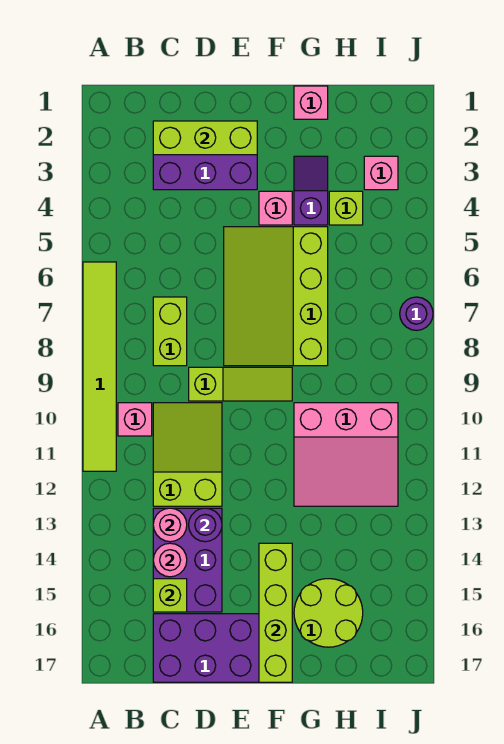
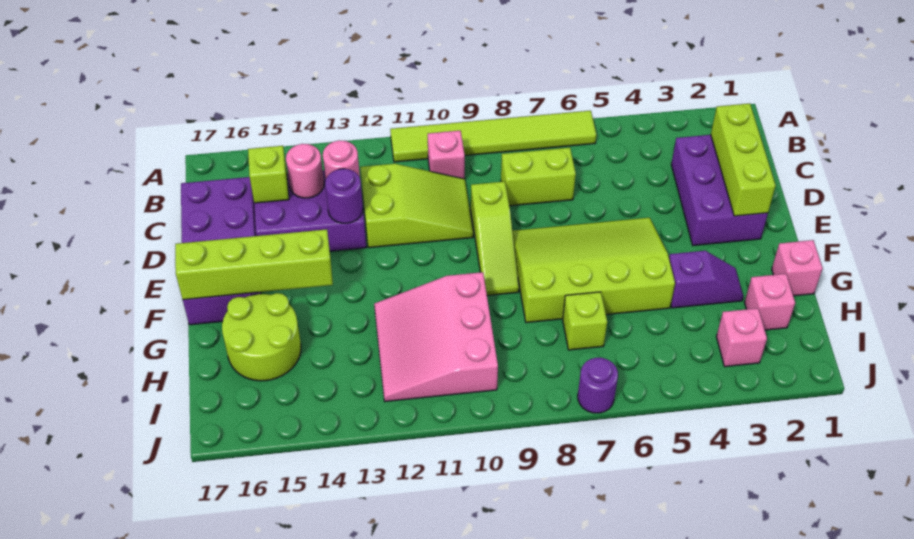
pink 1x1 brick [259,191,292,225] -> pink 1x1 brick moved to [744,274,795,330]
lime 1x1 brick [329,191,363,225] -> lime 1x1 brick moved to [563,292,607,350]

